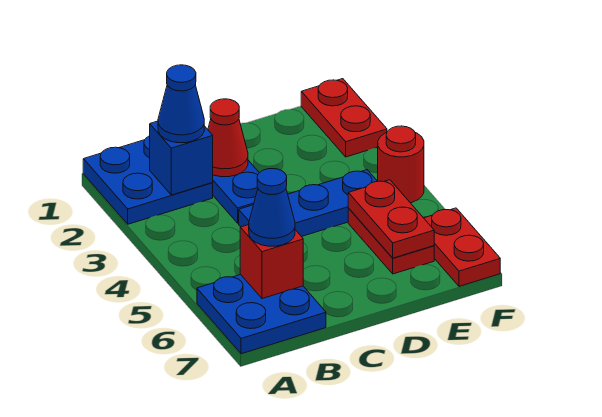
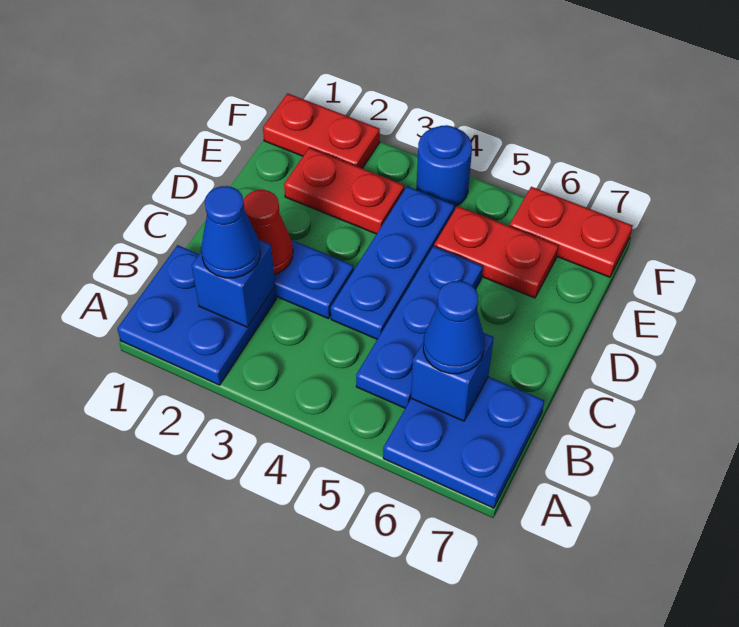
none -> blue 1x3 plate [356,246,483,408]
red 1x1 brick [240,225,303,299] -> blue 1x1 brick [411,333,494,421]
red 1x2 plate [348,180,434,258] -> red 1x2 plate moved to [284,148,404,234]
red 1x1 round brick [377,126,424,203] -> blue 1x1 round brick [417,125,472,207]

